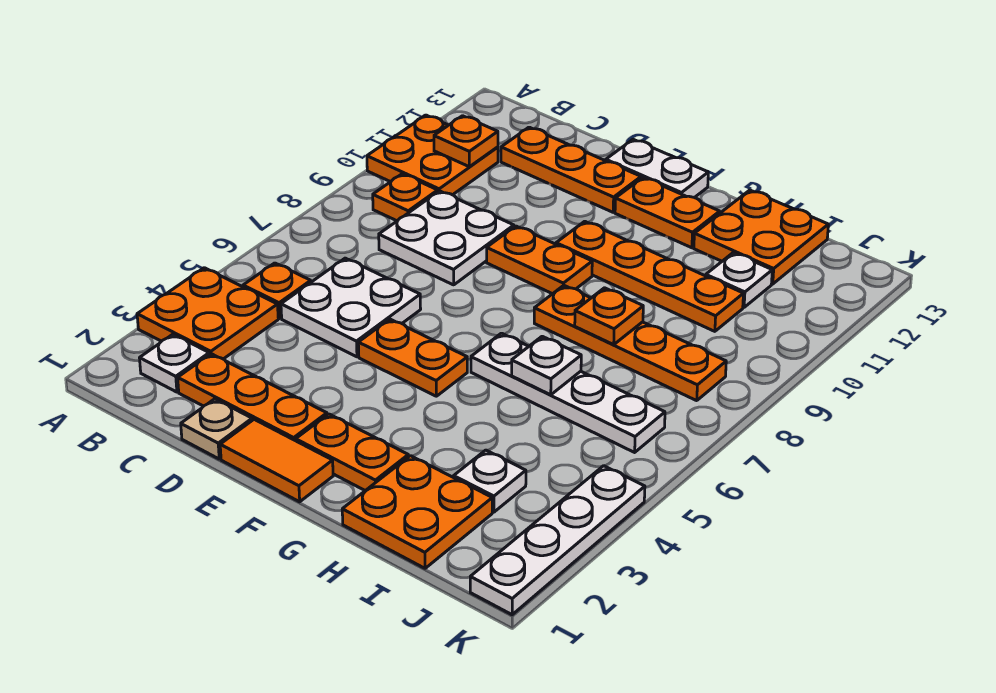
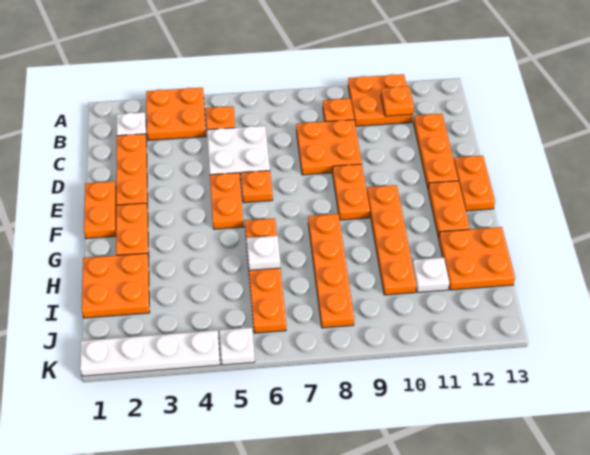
white 2x2 plate [379,191,514,285] -> orange 2x2 plate [296,120,362,175]
tan 1x1 plate [181,399,252,459] -> none
orange 1x2 tile [220,419,333,502] -> orange 1x2 plate [84,181,116,239]
white 1x2 plate [606,139,708,198] -> orange 1x2 plate [454,156,495,211]
white 1x4 plate [471,333,665,452] -> orange 1x4 plate [245,218,286,333]
orange 1x1 plate [575,288,643,345] -> orange 1x1 plate moved to [241,171,273,203]
white 1x1 plate [454,450,526,512] -> white 1x1 plate moved to [219,328,255,365]

